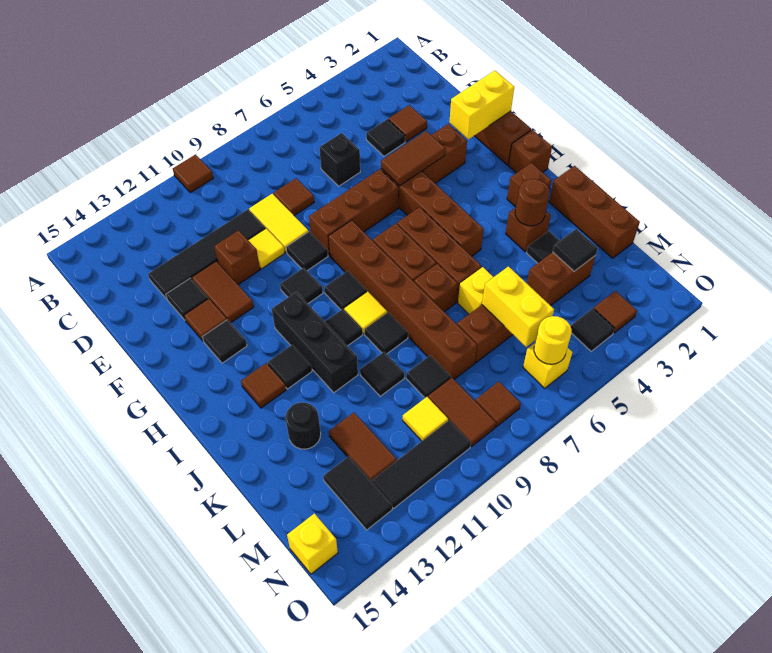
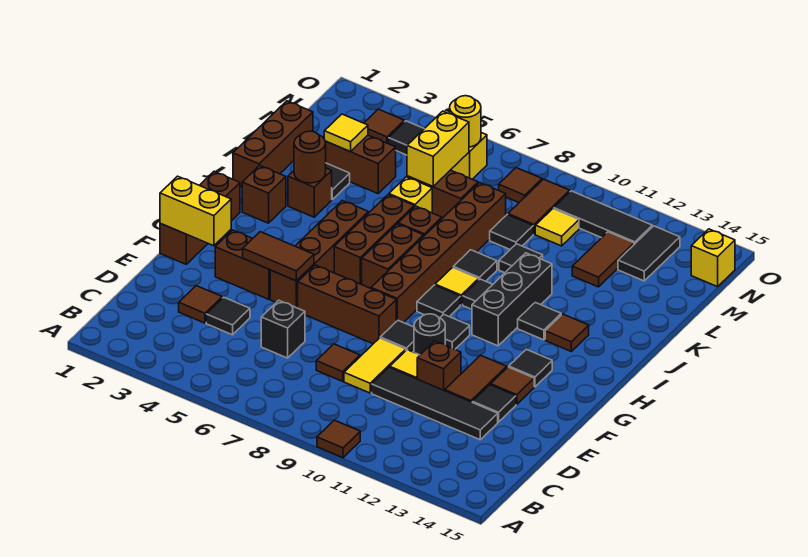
black 1x1 round brick [286,402,321,449] -> black 1x1 round brick moved to [414,314,445,355]
black 1x1 tile [553,229,598,271] -> yellow 1x1 tile [324,114,368,152]

